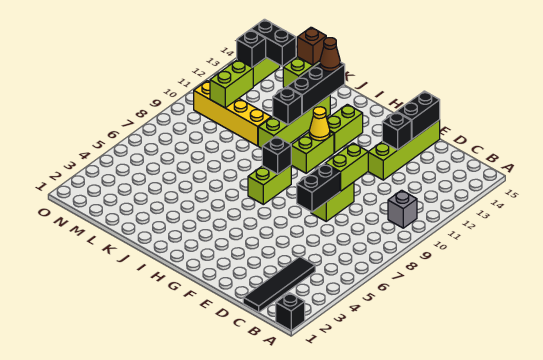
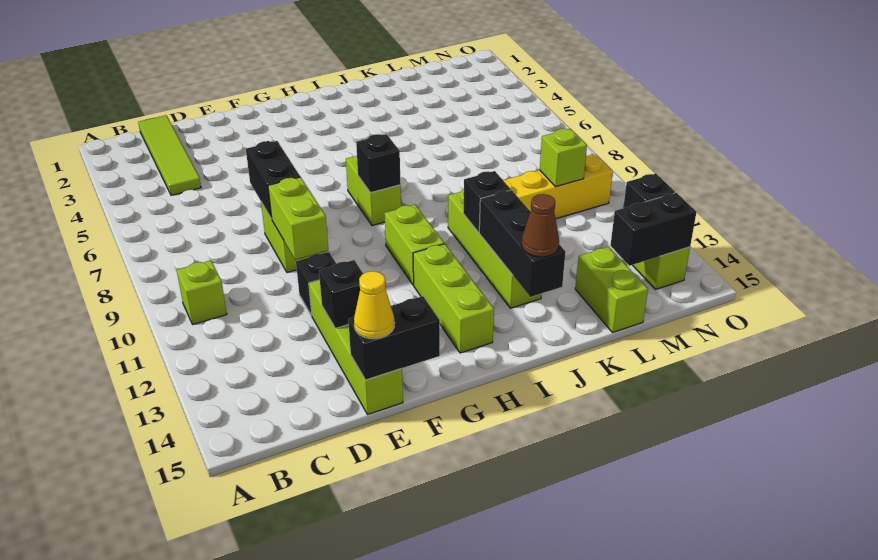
black 1x1 brick [276,293,305,330] -> black 1x1 brick moved to [296,252,336,315]
grey 1x1 brick [388,190,417,228] -> lime 1x1 brick [177,261,227,324]
black 1x4 tile [243,257,315,312] -> lime 1x4 tile [138,115,201,195]
black 1x2 brick [396,91,440,139] -> black 1x2 brick turned to [348,296,440,380]
yellow 1x1 cone [309,107,330,141] -> yellow 1x1 cone moved to [354,271,395,339]
lime 1x2 brick [327,104,363,153] -> lime 1x3 brick [413,244,494,353]
brown 1x1 brick [297,27,326,65] -> none
lime 1x2 brick [210,60,253,108] -> lime 1x1 brick [540,129,587,187]

